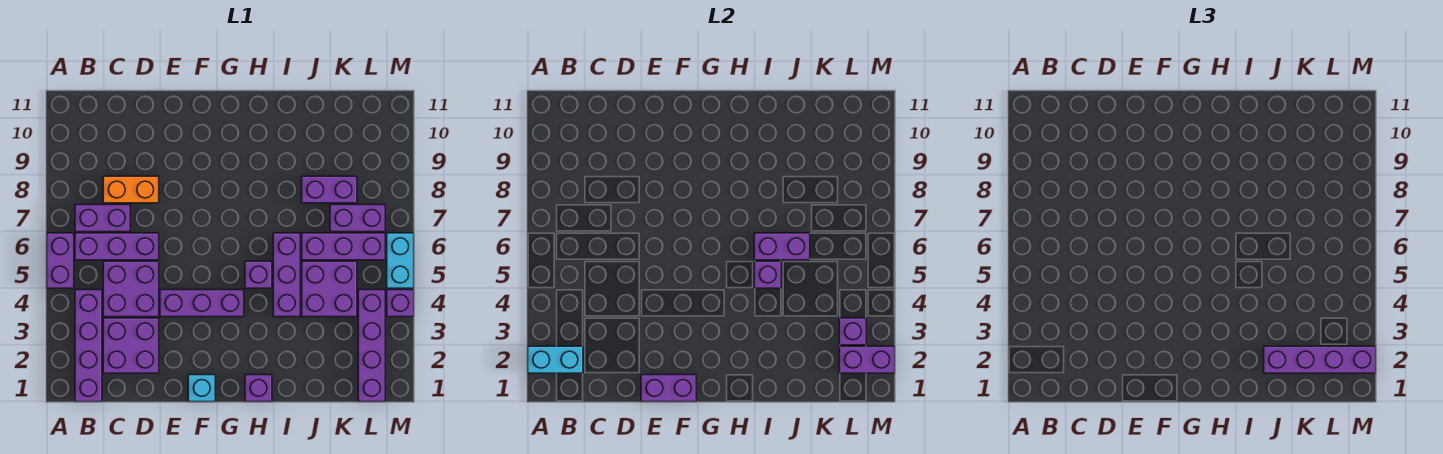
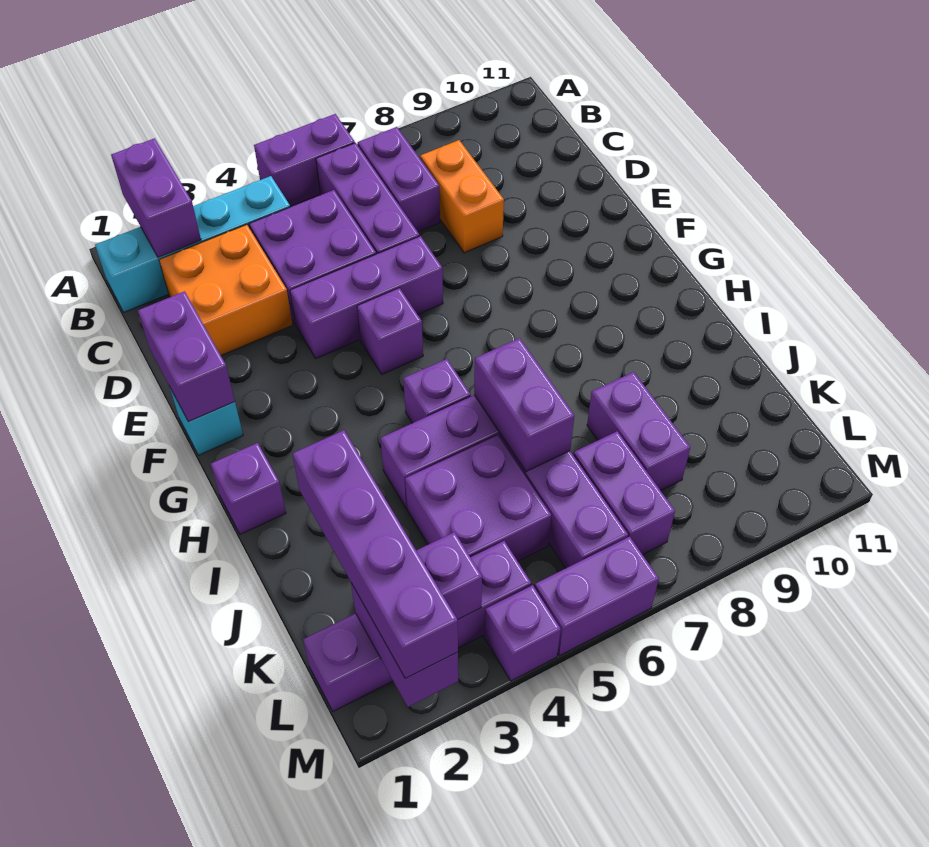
cyan 1x2 brick [528,346,583,373] -> purple 1x2 brick [111,138,201,257]
purple 1x4 brick [75,290,102,402] -> cyan 1x4 brick [95,176,290,312]
purple 2x2 brick [103,318,159,373] -> orange 2x2 brick [159,225,293,355]
purple 1x3 brick [160,290,244,317] -> purple 1x3 brick turned to [290,236,443,358]
purple 1x1 brick [754,261,781,288] -> purple 1x1 brick moved to [357,288,423,374]
cyan 1x2 brick [387,233,414,288] -> purple 1x2 brick [535,537,659,656]

